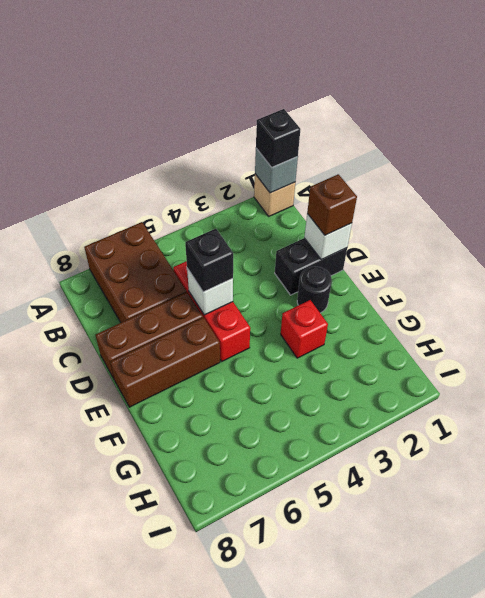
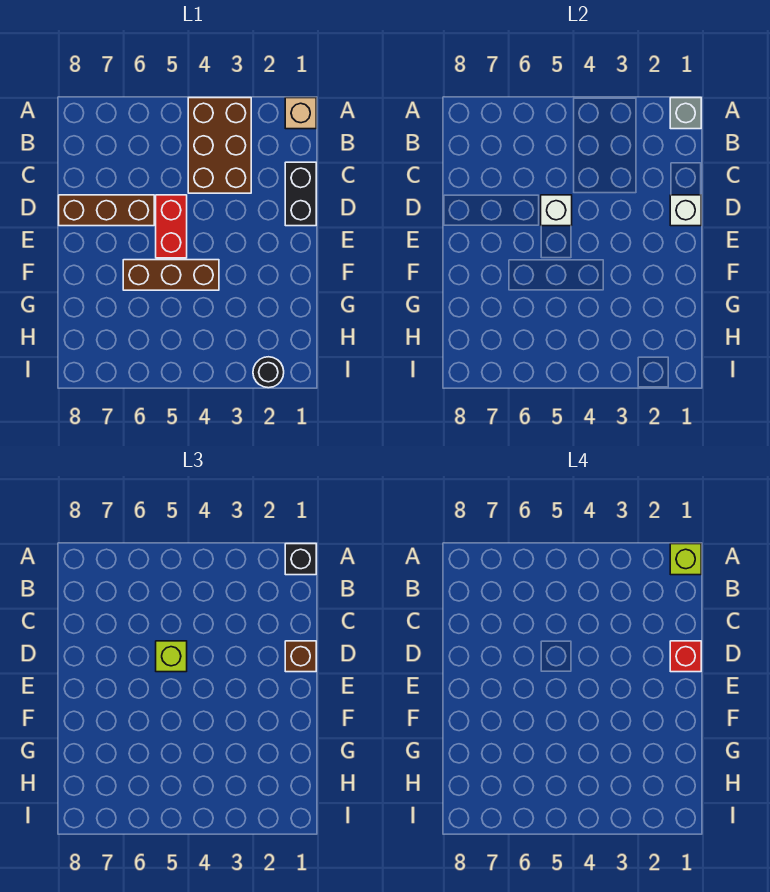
none -> lime 1x1 brick [670,544,701,575]
brown 2x3 brick [84,222,187,323] -> brown 2x3 brick moved to [188,98,251,193]
red 1x3 brick [173,261,250,361] -> red 1x2 brick [156,195,187,258]
black 1x2 brick [275,238,347,295] -> black 1x2 brick turned to [285,162,316,226]
black 1x1 brick [185,229,233,292] -> lime 1x1 brick [156,641,187,672]
black 1x1 round brick [297,267,332,313] -> black 1x1 round brick moved to [253,357,284,388]
brown 1x3 brick [111,317,220,407] -> brown 1x3 brick moved to [123,260,219,290]
red 1x1 brick [281,300,328,358] -> red 1x1 brick moved to [670,641,701,672]

